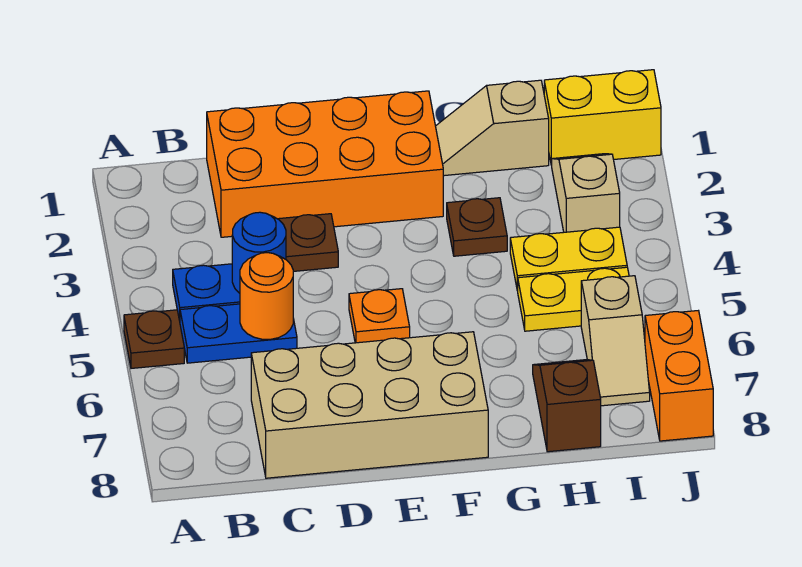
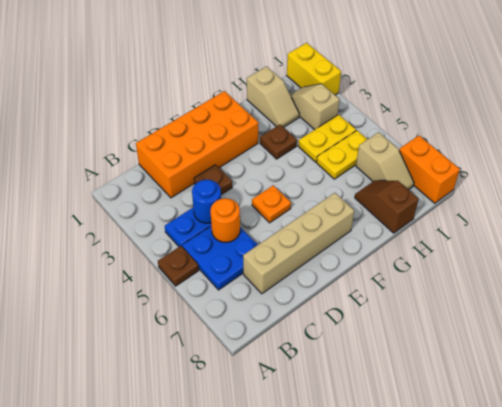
blue 1x2 plate [180,304,297,363] -> blue 2x2 plate [182,226,257,290]
tan 2x4 brick [251,332,488,478] -> tan 1x4 brick [243,193,354,294]
tan 1x2 slope [436,80,549,176] -> tan 1x2 slope turned to [247,66,299,127]
yellow 1x2 brick [544,70,661,165] -> yellow 1x2 brick turned to [287,43,341,95]

